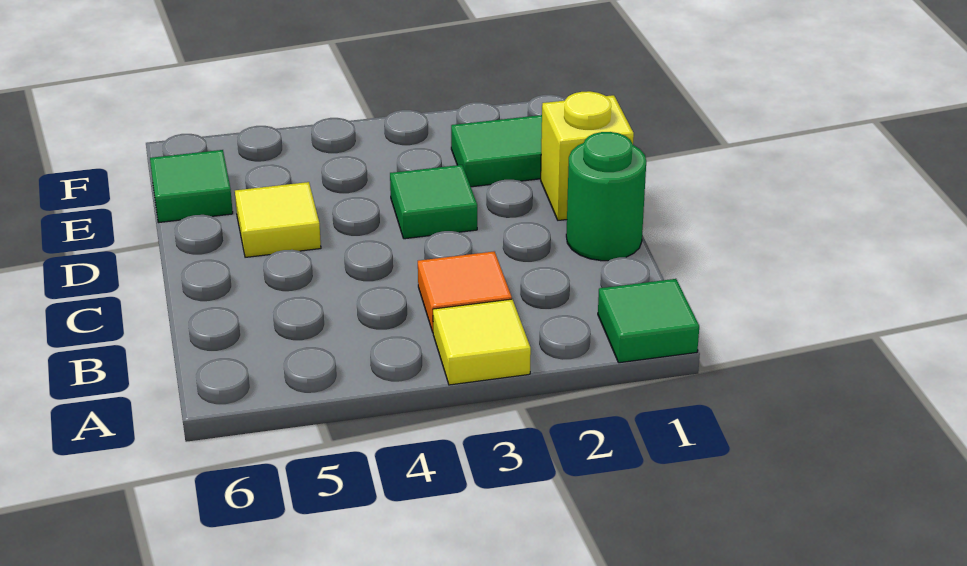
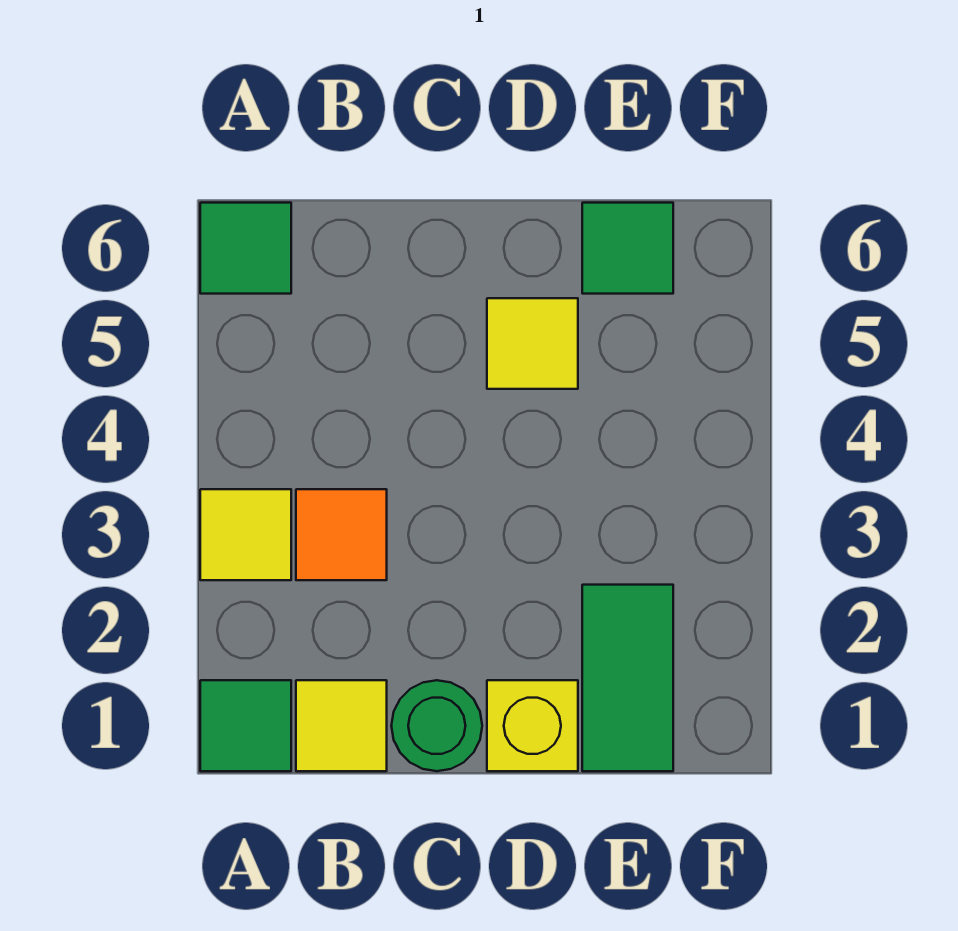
none -> yellow 1x1 tile [296,680,387,771]
green 1x1 tile [390,165,477,239] -> green 1x1 tile moved to [200,203,291,294]

